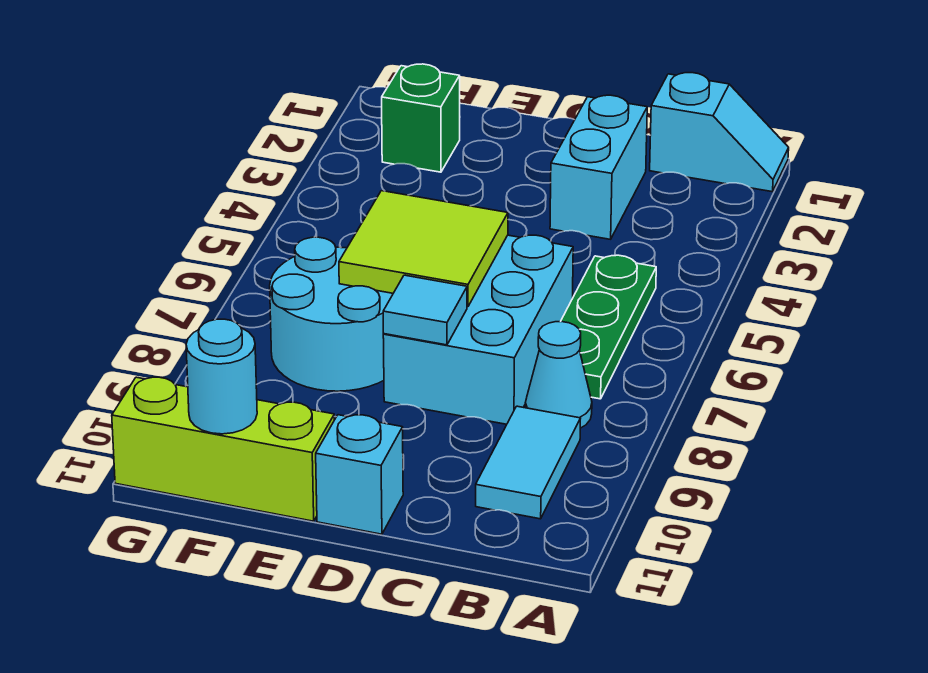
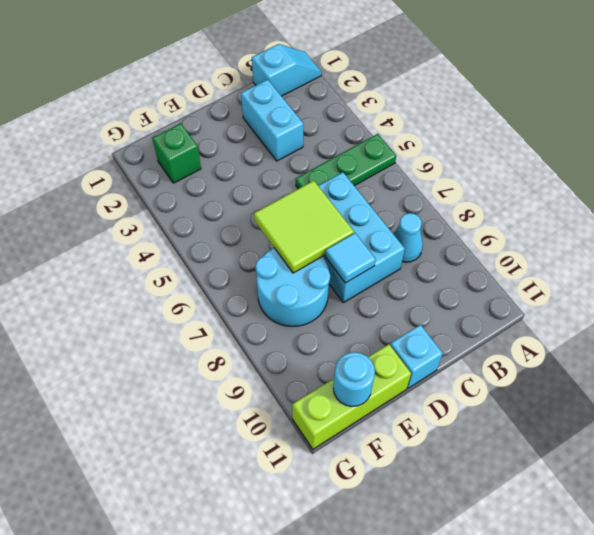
green 1x3 plate [561,255,656,399] -> green 1x3 plate turned to [296,134,396,189]
cyan 1x2 tile [476,406,581,519] -> none

